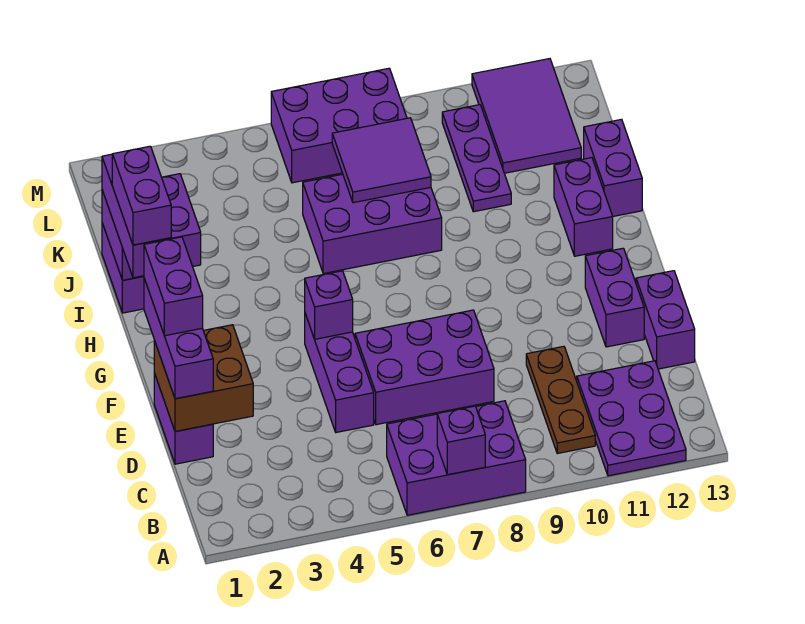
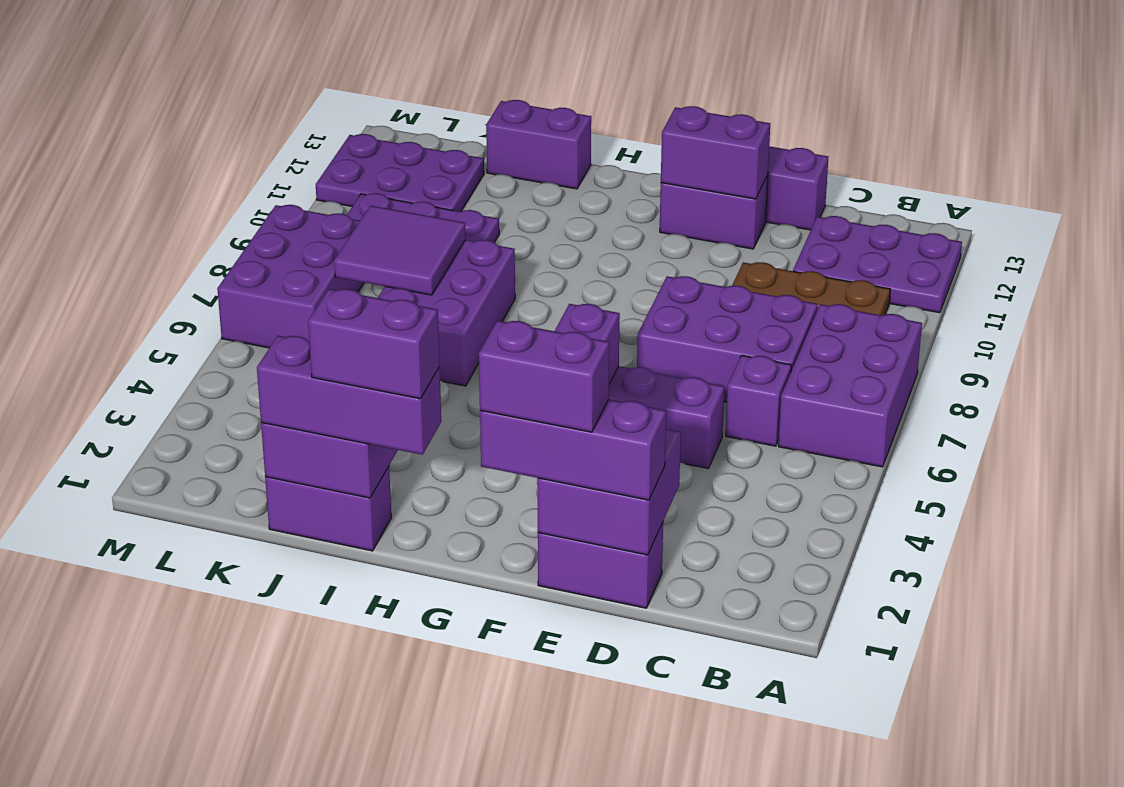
purple 1x1 brick [437,406,485,475] -> purple 1x1 brick moved to [726,355,791,446]
brown 2x2 brick [154,325,253,431] -> purple 2x2 brick [537,429,681,555]
purple 2x3 brick [355,310,494,425] -> purple 2x3 brick turned to [637,276,818,402]
purple 1x2 brick [554,158,613,256] -> purple 1x2 brick moved to [661,106,770,199]
purple 2x3 tile [472,59,581,173] -> purple 2x3 plate [316,134,484,212]

